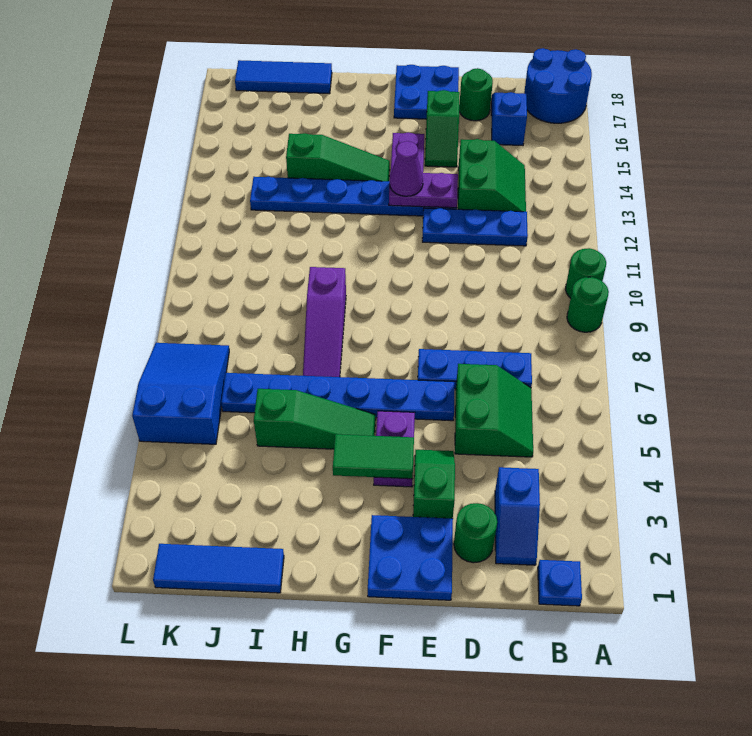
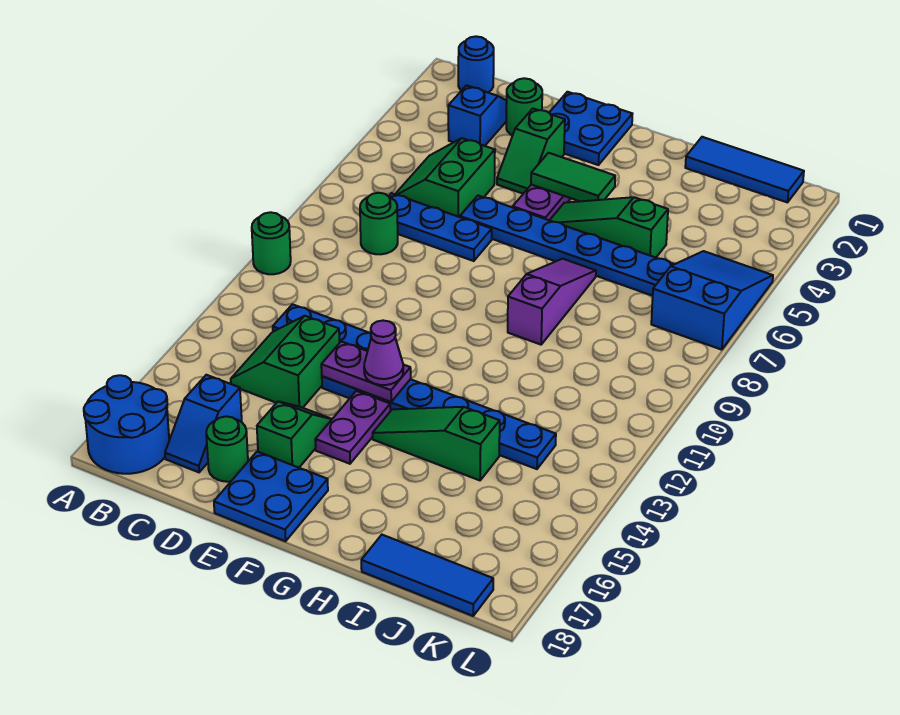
green 1x1 round brick [567,277,609,332] -> green 1x1 round brick moved to [360,193,398,254]
blue 1x1 plate [538,560,582,606] -> blue 1x1 round brick [458,36,494,92]
blue 2x3 slope [132,343,229,444] -> blue 2x3 slope turned to [651,251,773,350]

